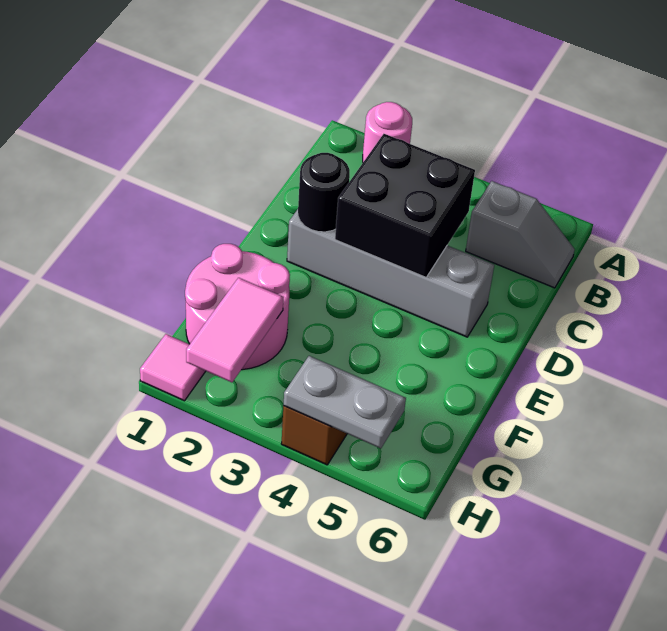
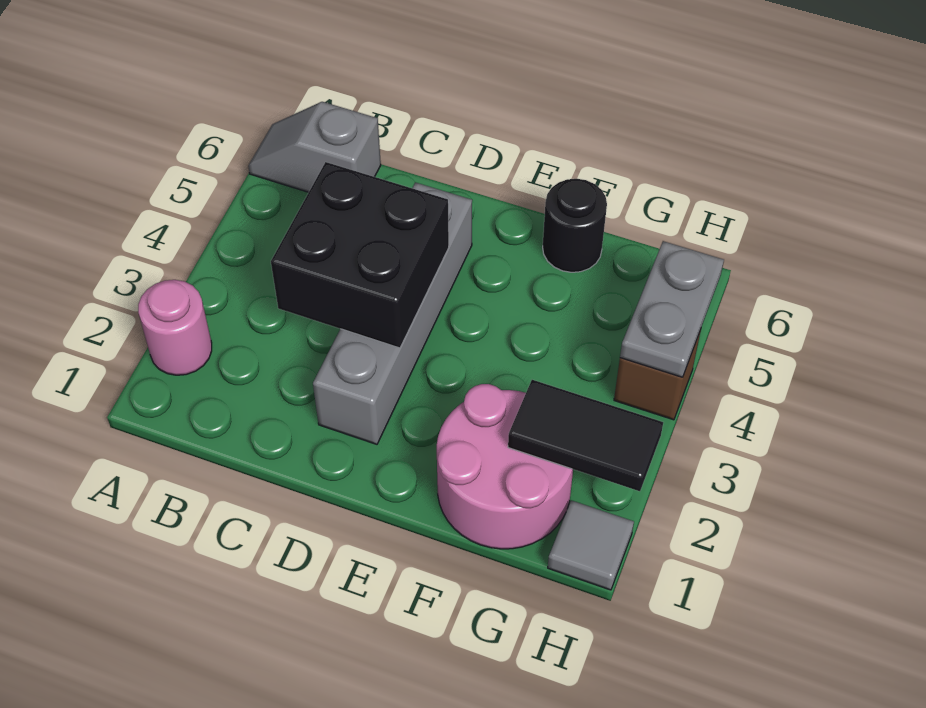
grey 1x2 slope [466,181,575,288] -> grey 1x2 slope turned to [248,102,381,192]
black 1x1 round brick [298,153,350,232] -> black 1x1 round brick moved to [543,179,607,272]
pink 1x2 tile [186,278,284,382] -> black 1x2 tile [508,380,663,491]
pink 1x1 tile [140,334,206,401] -> grey 1x1 tile [548,500,634,590]

